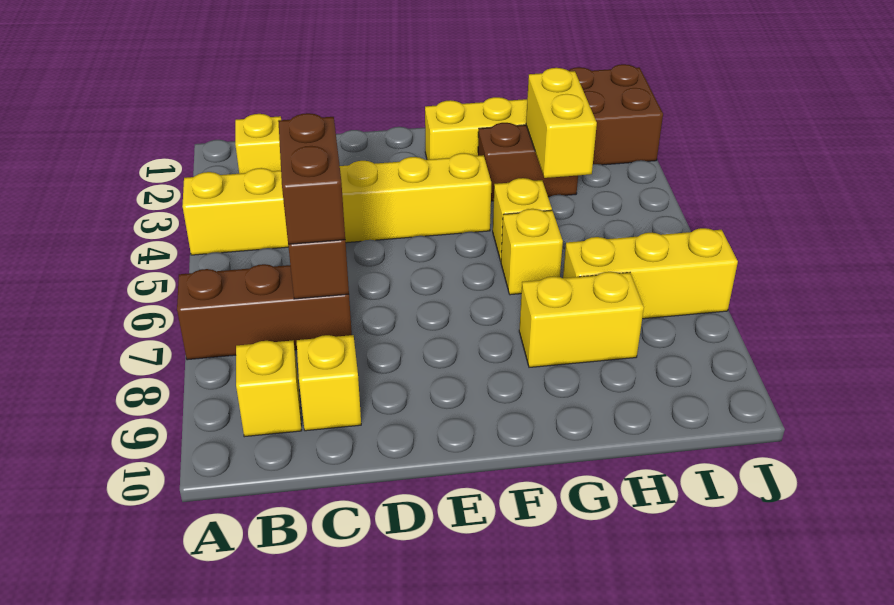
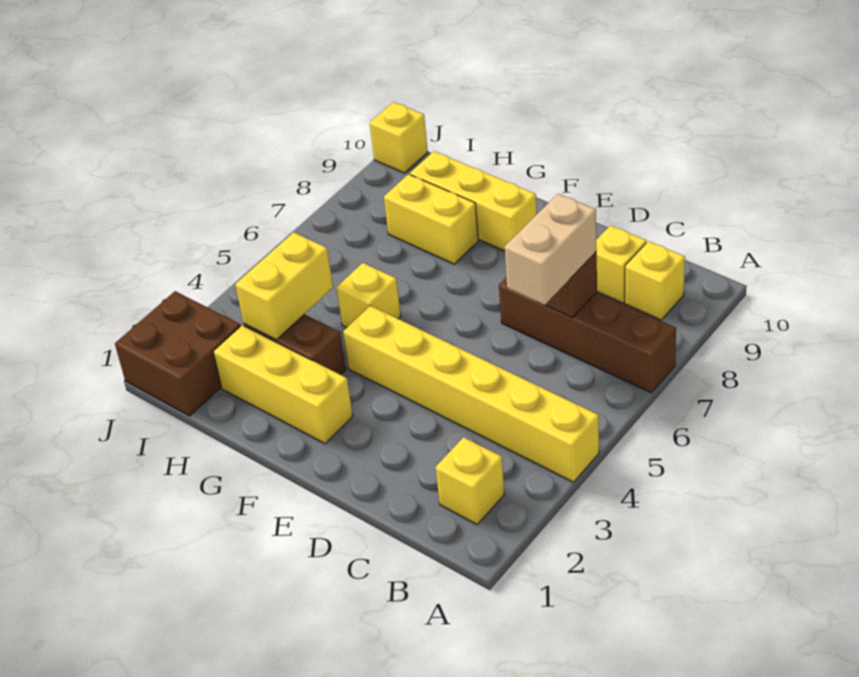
brown 1x3 brick [177,264,352,360] -> brown 1x4 brick [499,277,676,393]
brown 1x2 brick [278,113,345,244] -> tan 1x2 brick [505,194,597,305]
yellow 1x1 brick [501,209,563,295] -> yellow 1x1 brick moved to [370,102,428,173]
yellow 1x3 brick [563,228,738,319] -> yellow 1x3 brick moved to [410,151,537,251]

